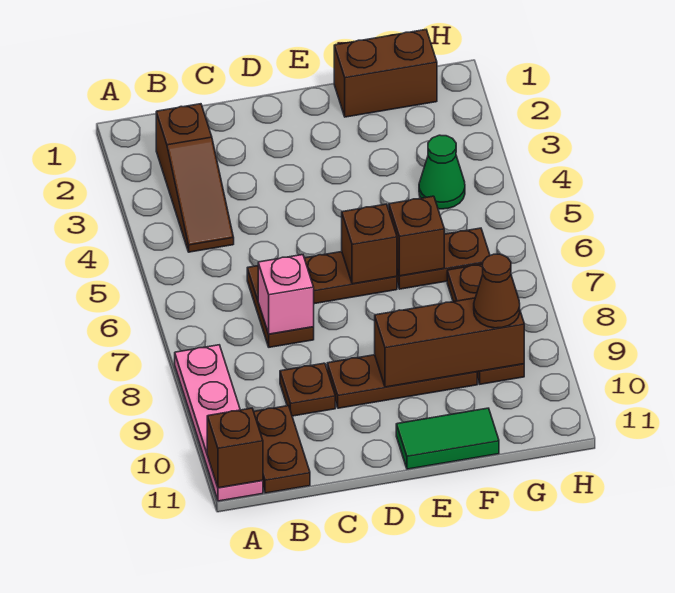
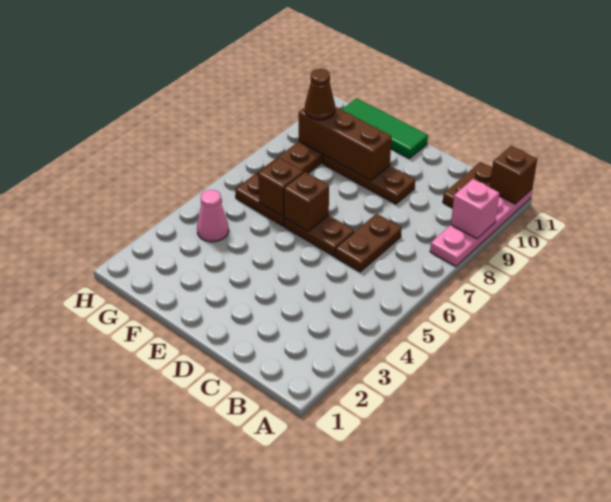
brown 1x3 slope [156,104,234,252] -> none
pink 1x1 brick [258,255,314,334] -> pink 1x1 brick moved to [451,179,499,239]
brown 1x1 plate [280,363,335,416] -> none
green 1x2 tile [396,408,499,469] -> green 1x3 tile [342,98,428,158]
brown 1x2 brick [334,30,437,117] -> none
green 1x1 cone [419,135,465,209] -> pink 1x1 cone [197,190,229,242]

